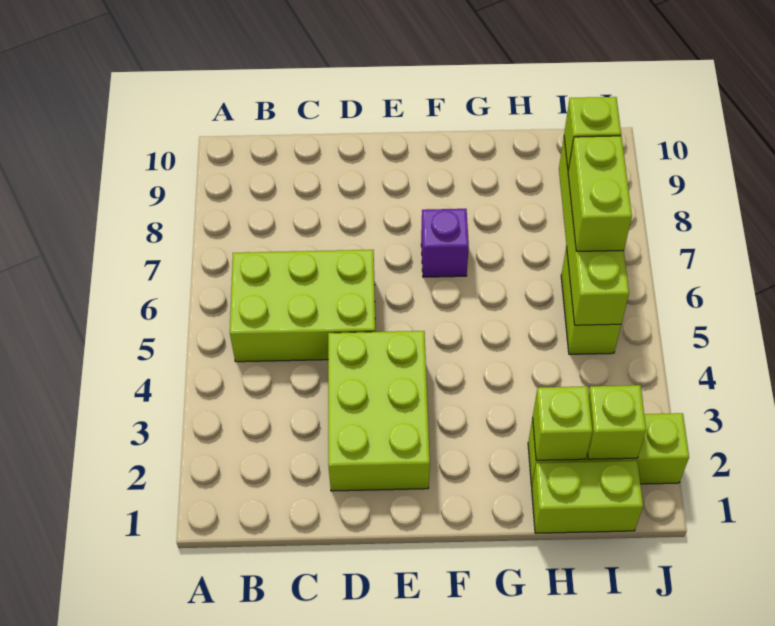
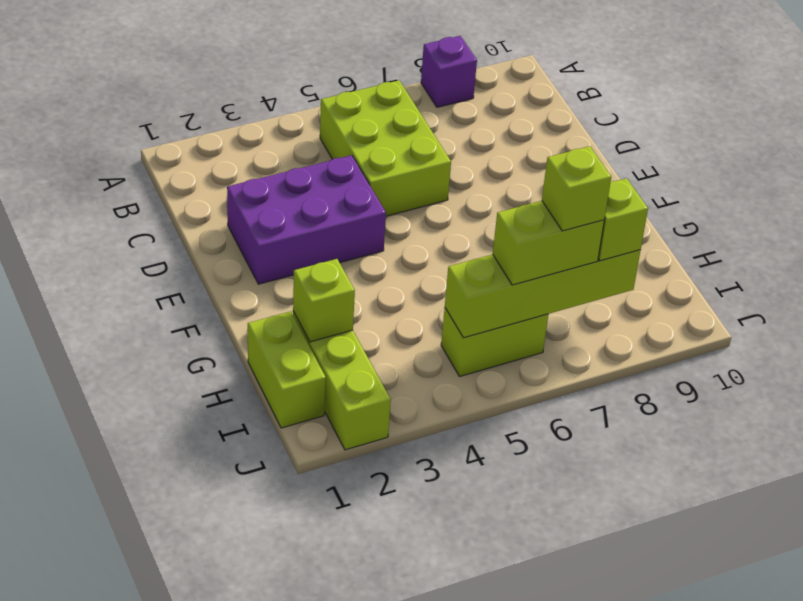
lime 2x3 brick [328,331,430,491] -> purple 2x3 brick [227,155,386,284]
purple 1x1 brick [421,209,469,277] -> purple 1x1 brick moved to [421,36,477,107]
lime 1x1 brick [587,385,646,459] -> lime 1x1 brick moved to [542,146,611,231]

